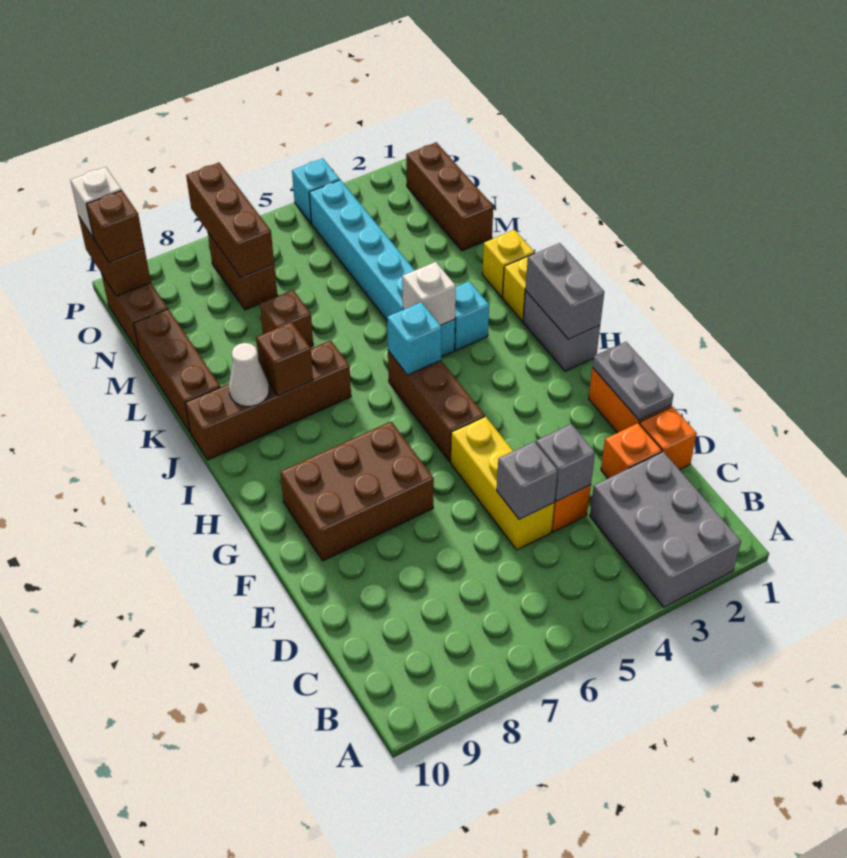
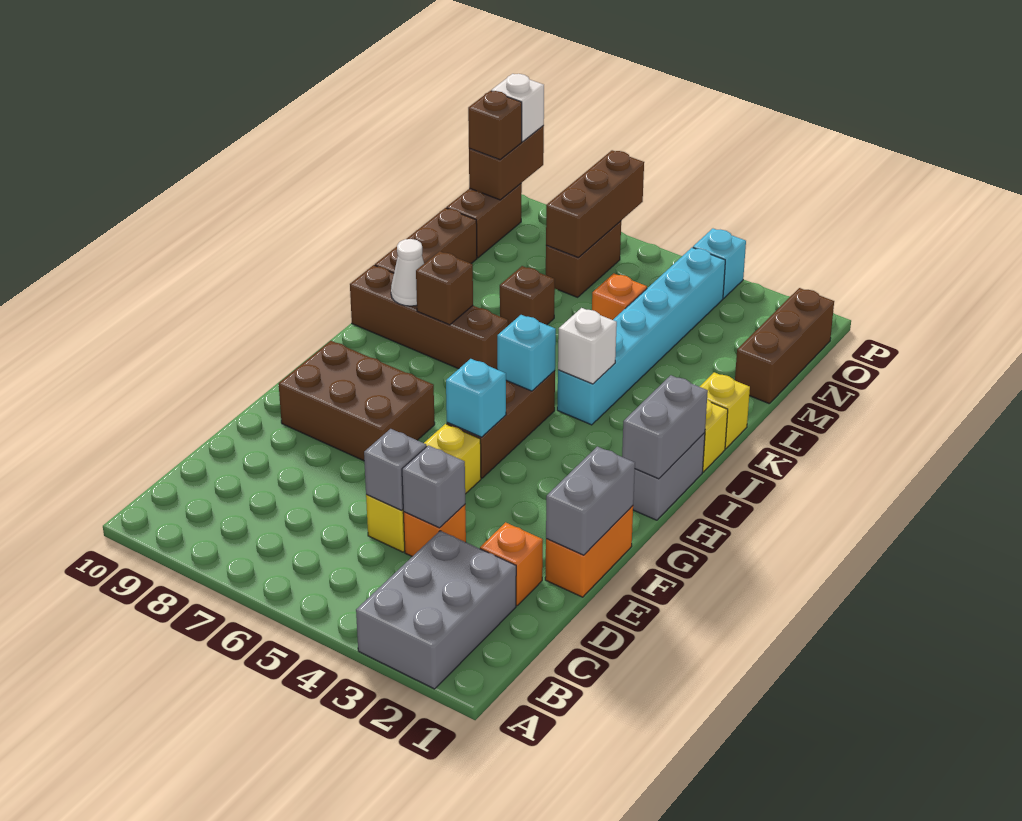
orange 1x1 brick [640,407,697,470] -> orange 1x1 brick moved to [592,273,647,320]
grey 1x2 plate [592,342,674,420] -> grey 1x2 brick [546,447,635,555]
cyan 1x1 brick [454,281,489,350] -> cyan 1x1 brick moved to [446,359,506,437]

